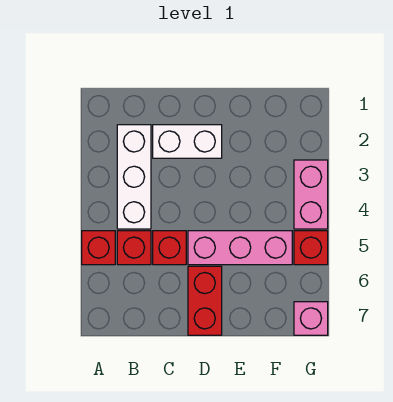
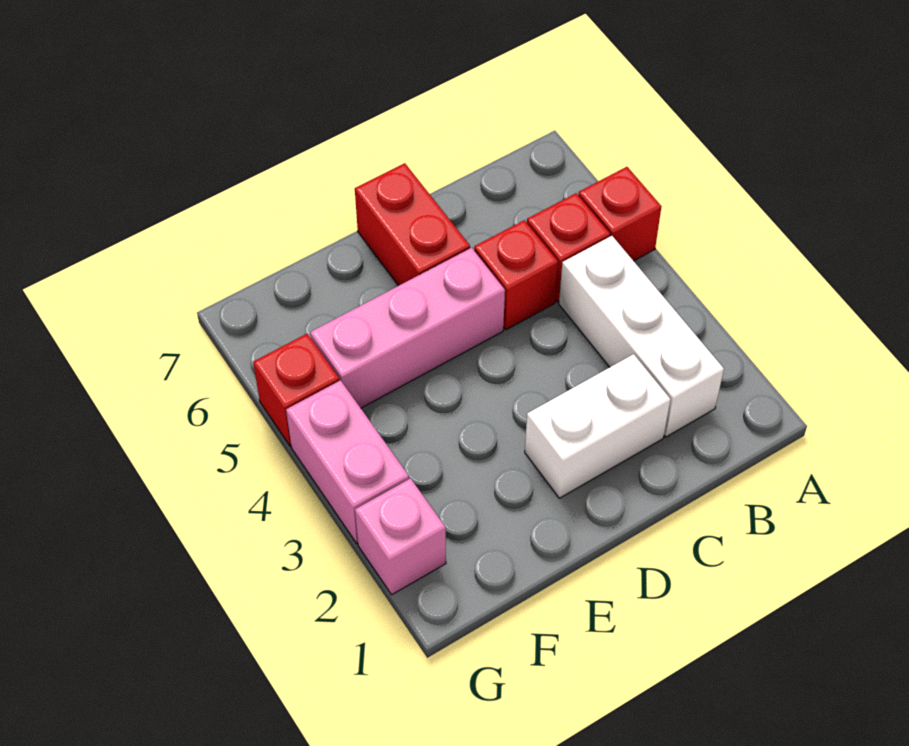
pink 1x1 brick [294,302,328,335] -> pink 1x1 brick moved to [355,478,446,595]

